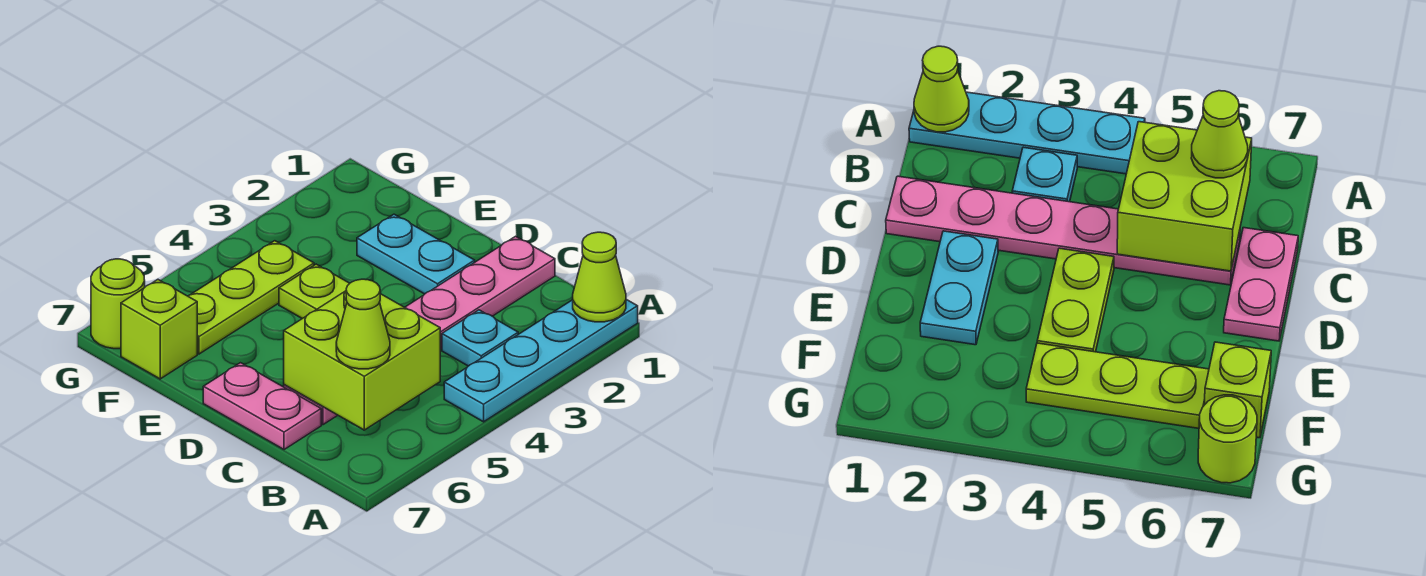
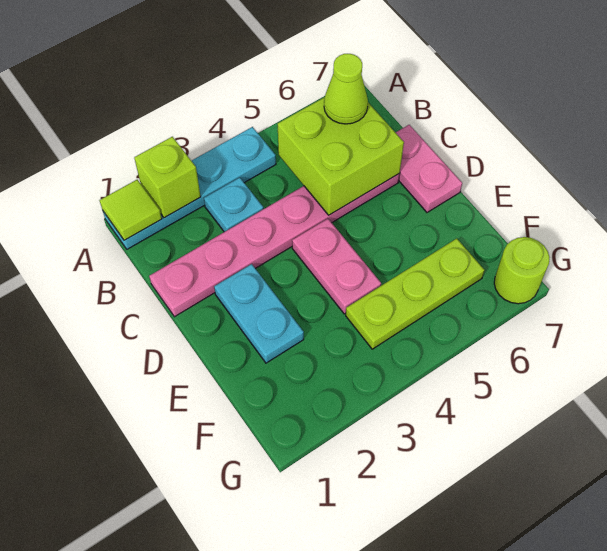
lime 1x1 cone [573,232,626,322] -> lime 1x1 tile [99,180,162,240]
lime 1x2 plate [279,264,350,319] -> pink 1x2 plate [292,219,381,314]
lime 1x1 brick [121,280,197,379] -> lime 1x1 brick moved to [134,137,201,218]

